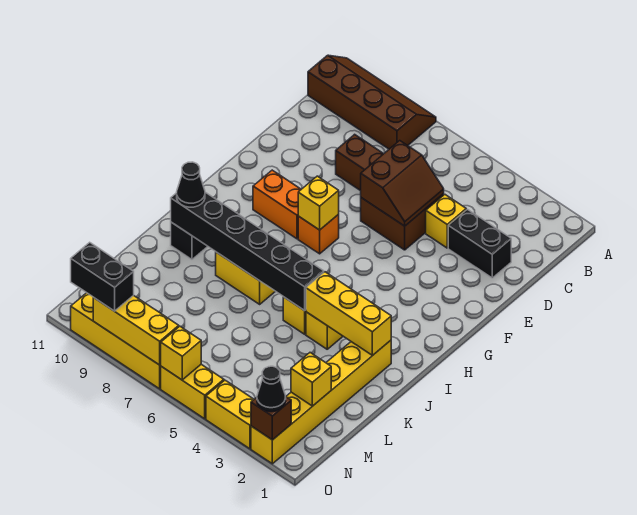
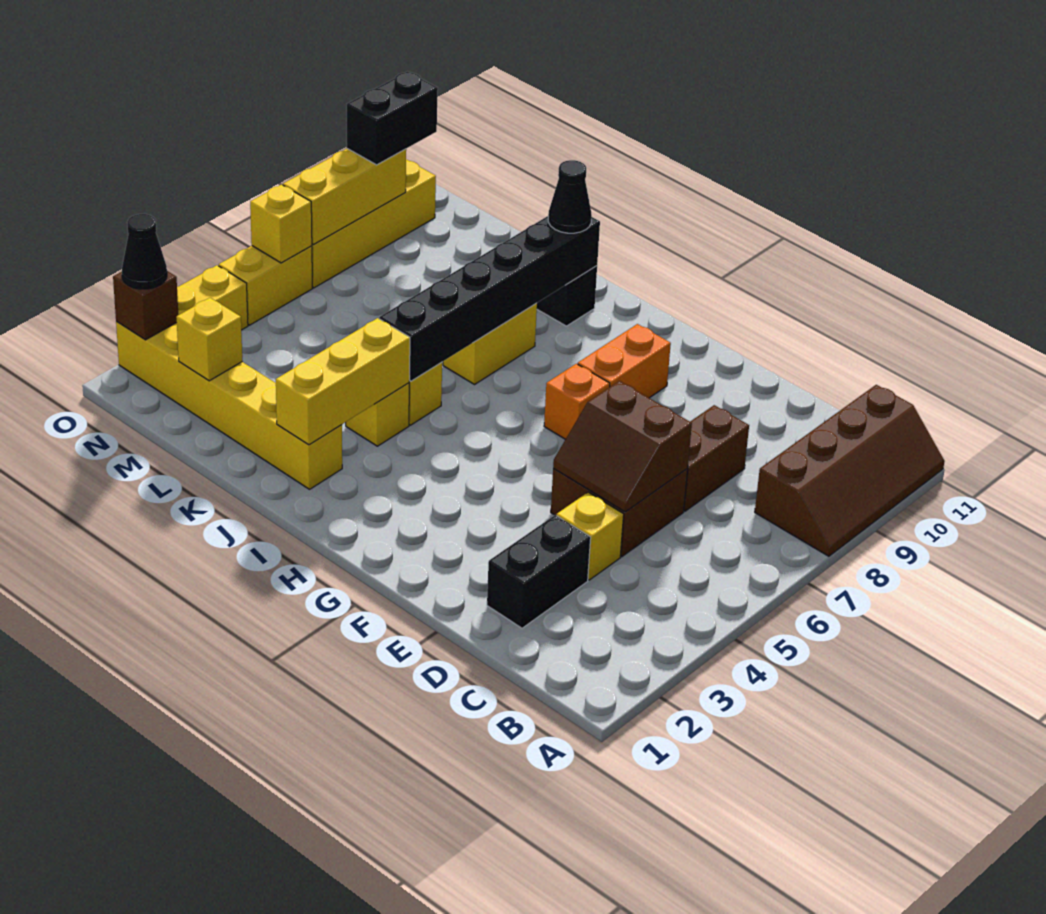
yellow 1x1 brick [298,176,339,230] -> none

